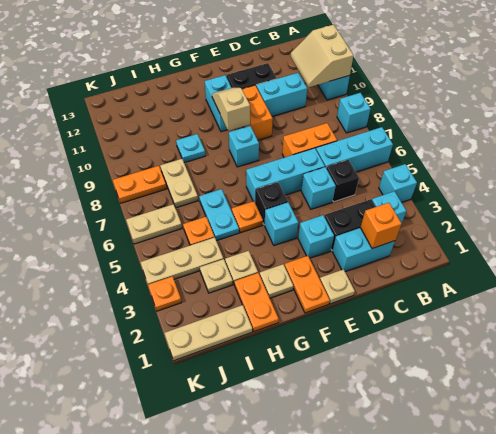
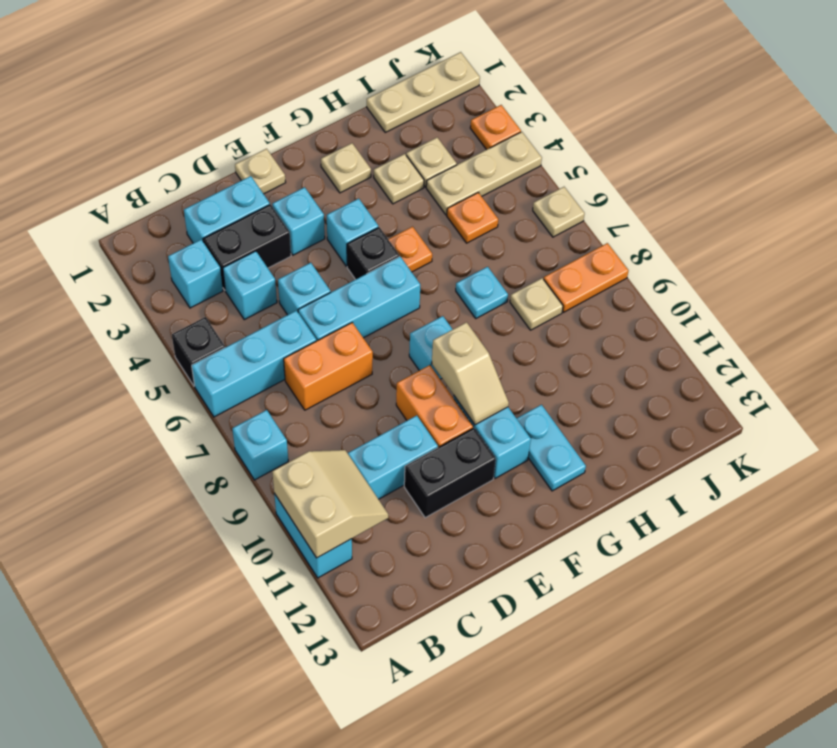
cyan 1x1 brick [379,164,417,202] -> cyan 1x1 brick moved to [223,251,277,320]
orange 1x1 brick [360,203,402,249] -> none
black 1x1 brick [326,160,359,202] -> black 1x1 brick moved to [172,317,225,386]
orange 1x2 plate [284,256,330,313] -> none
orange 1x2 plate [234,273,279,332] -> none
cyan 1x2 plate [199,189,239,241] -> cyan 1x2 plate moved to [517,405,586,491]
cyan 1x1 plate [176,134,205,163] -> cyan 1x1 plate moved to [456,267,508,318]
tan 1x2 plate [160,159,198,208] -> tan 1x1 plate [510,278,563,330]
tan 1x2 plate [126,204,182,244] -> tan 1x1 plate [533,187,585,237]

